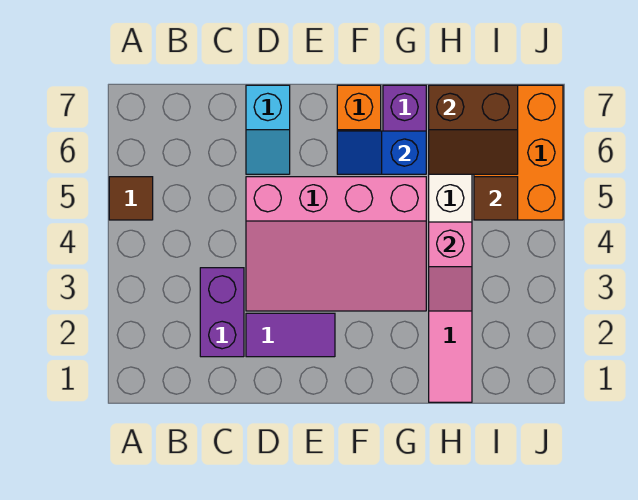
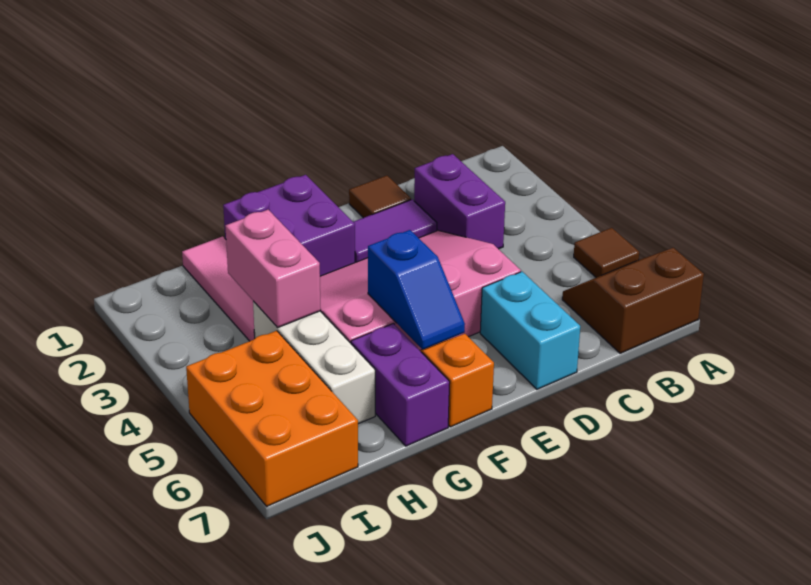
cyan 1x2 slope [246,85,290,174] -> cyan 1x2 brick [480,272,580,389]
none -> purple 2x2 brick [223,175,355,276]
blue 1x2 slope [337,131,426,174] -> blue 1x2 slope turned to [368,230,465,349]
pink 1x2 slope [429,222,472,311] -> pink 1x2 brick [225,210,321,328]
brown 2x2 slope [429,85,518,174] -> brown 2x2 slope moved to [562,248,704,353]
brown 1x1 tile [474,177,518,220] -> brown 1x1 tile moved to [349,176,411,218]

